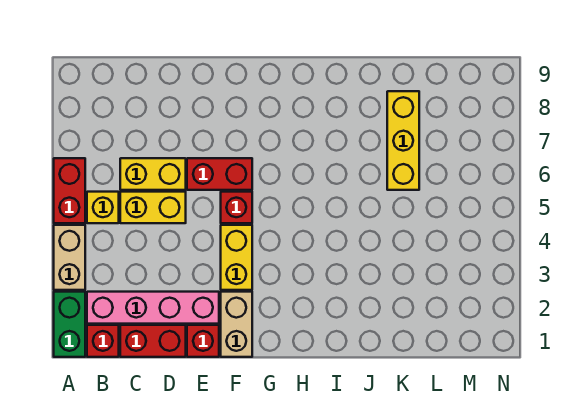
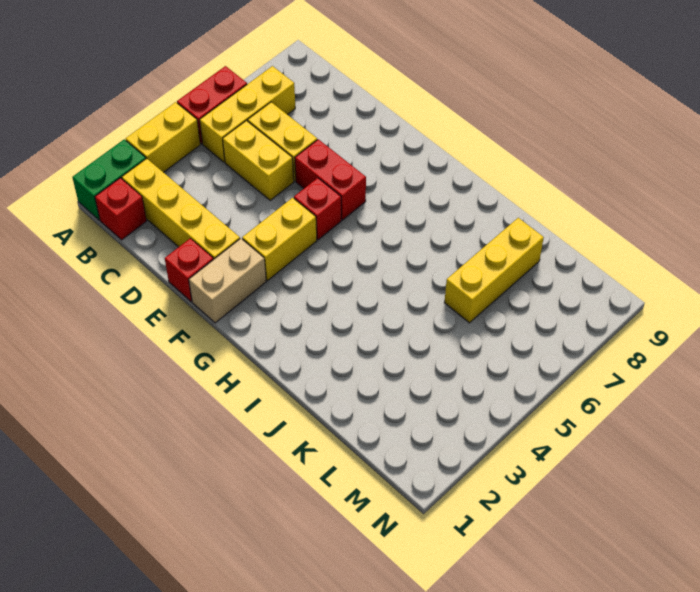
tan 1x2 brick [54,225,85,290] -> yellow 1x2 brick [126,102,200,172]
pink 1x4 brick [87,292,219,324] -> yellow 1x4 brick [122,159,240,260]
yellow 1x1 brick [87,192,119,223] -> yellow 1x3 brick [200,66,295,162]
red 1x2 brick [120,325,186,357] -> none

